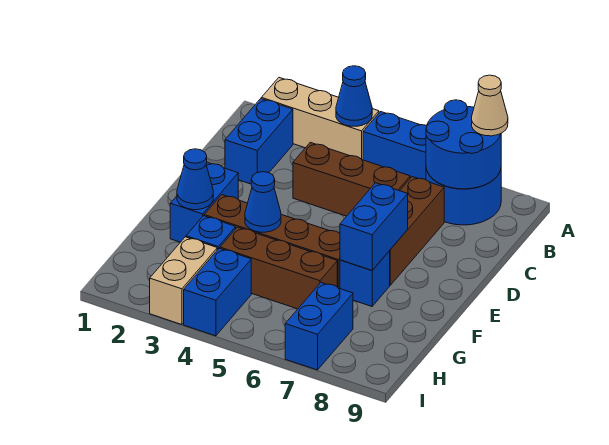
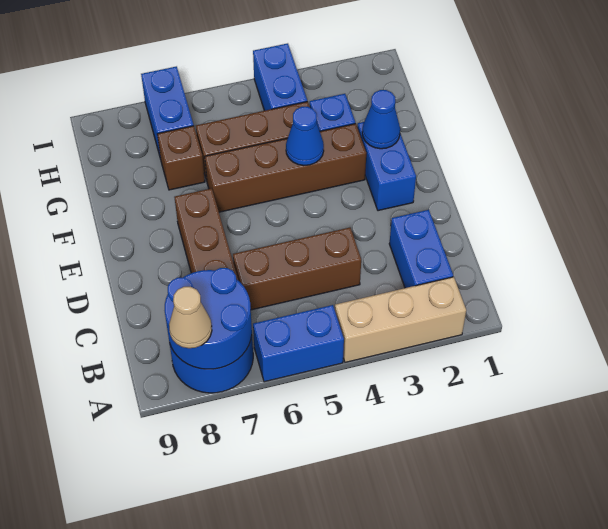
blue 1x1 cone [336,66,372,126] -> none
blue 1x2 brick [340,183,408,270] -> none
blue 1x1 brick [340,251,390,306] -> none
none -> brown 1x1 brick [157,126,205,190]
tan 1x2 brick [150,237,217,325] -> none

